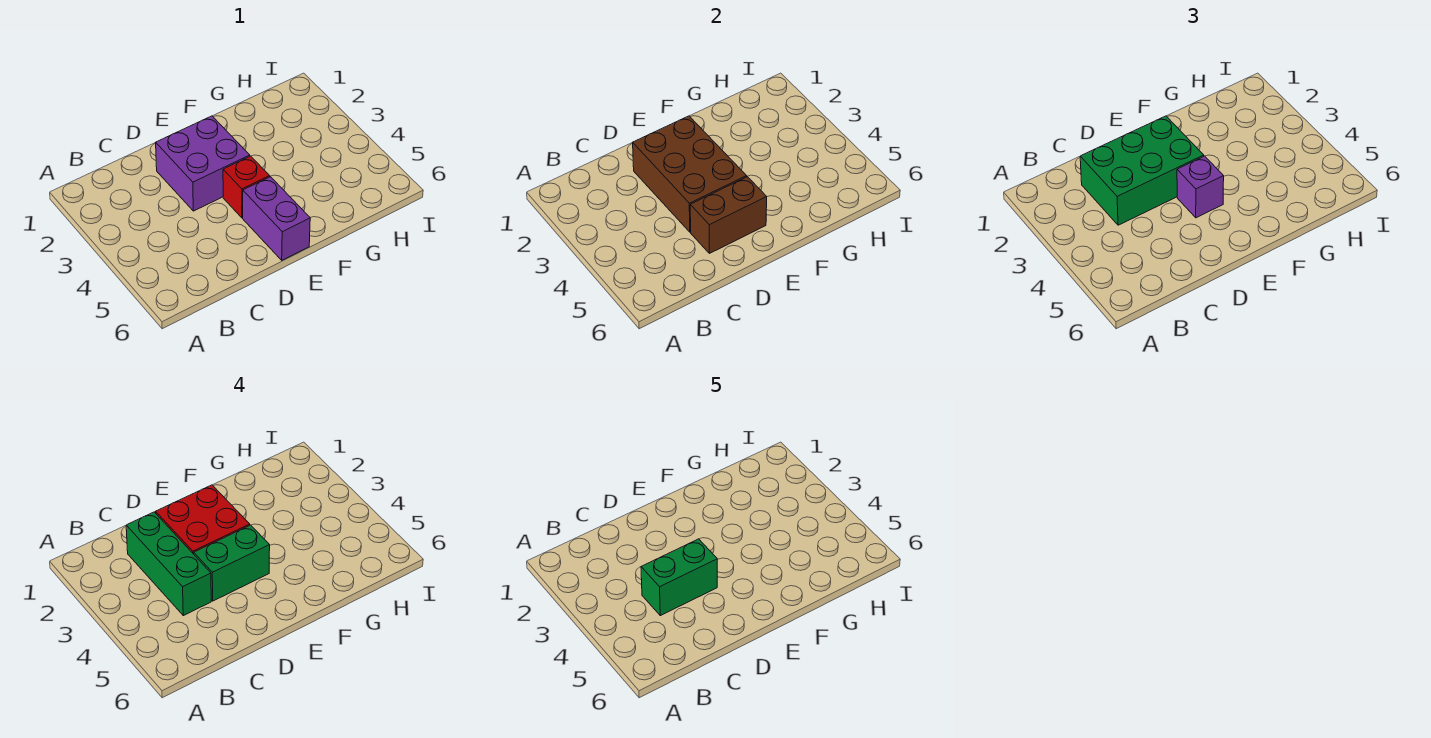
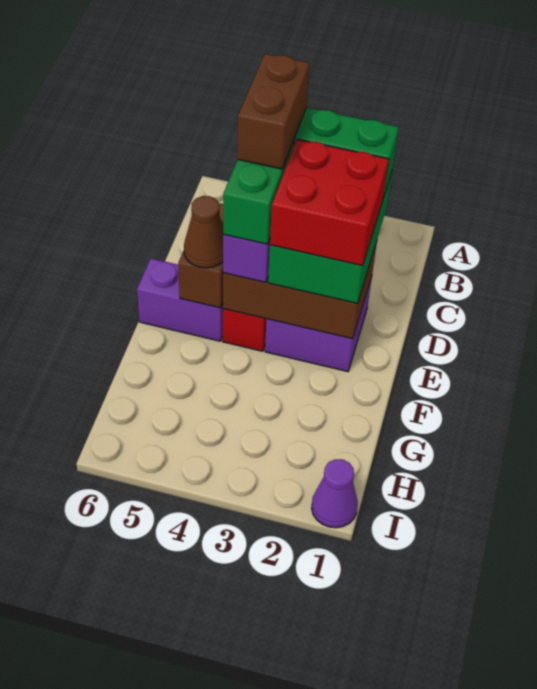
green 1x2 brick [641,539,717,616] -> brown 1x2 brick [237,54,310,169]
none -> brown 1x1 cone [184,196,223,268]
none -> purple 1x1 cone [312,459,358,528]

